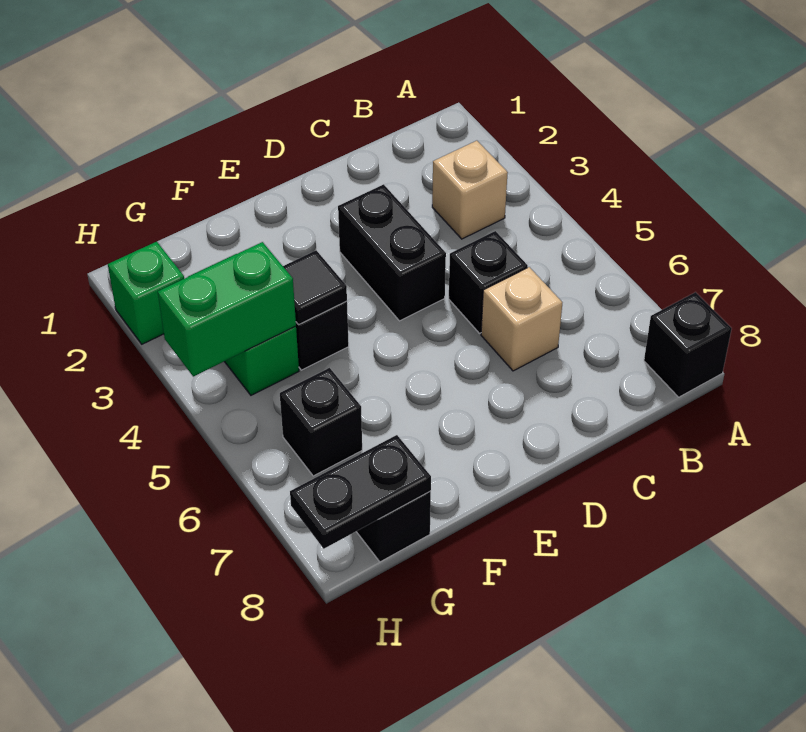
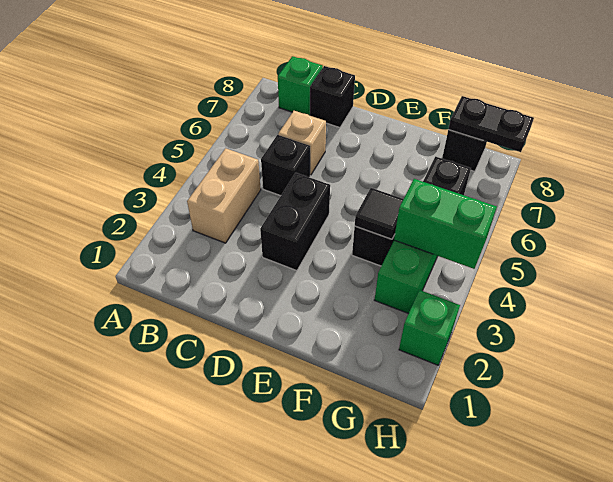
black 1x1 brick [644,292,732,397] -> black 1x1 brick moved to [310,66,355,127]
tan 1x1 brick [432,141,508,239] -> tan 1x2 brick [187,148,261,243]
none -> green 1x1 brick [278,56,323,115]

